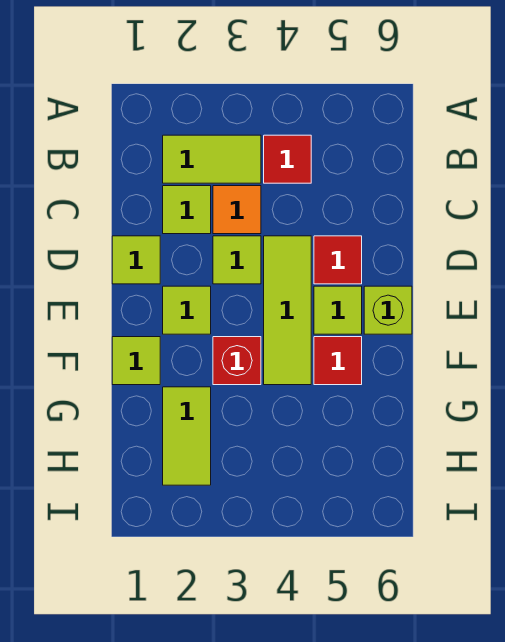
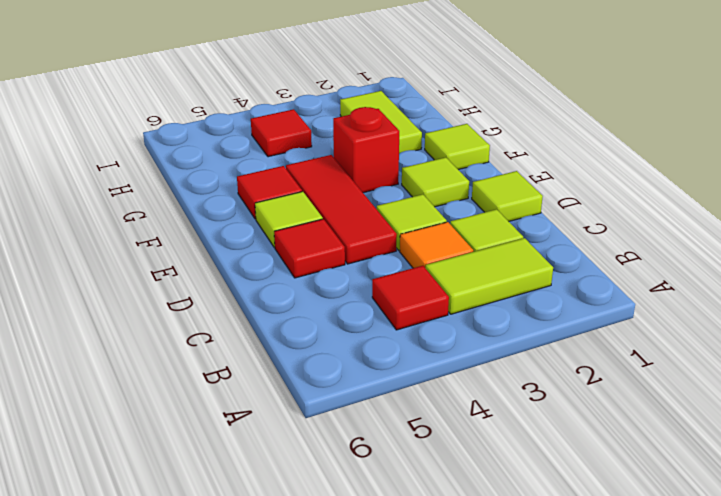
lime 1x3 tile [264,236,311,385] -> red 1x3 tile [286,155,397,264]
lime 1x1 brick [364,286,412,334] -> none
none -> red 1x1 tile [251,109,312,157]

